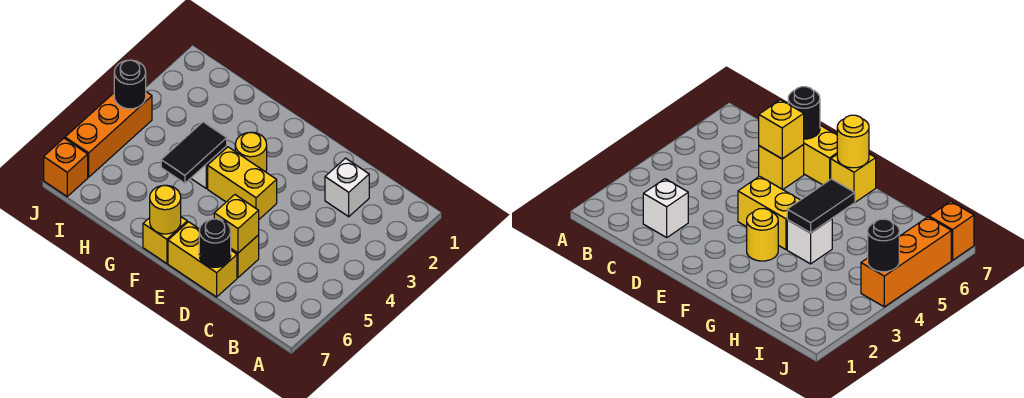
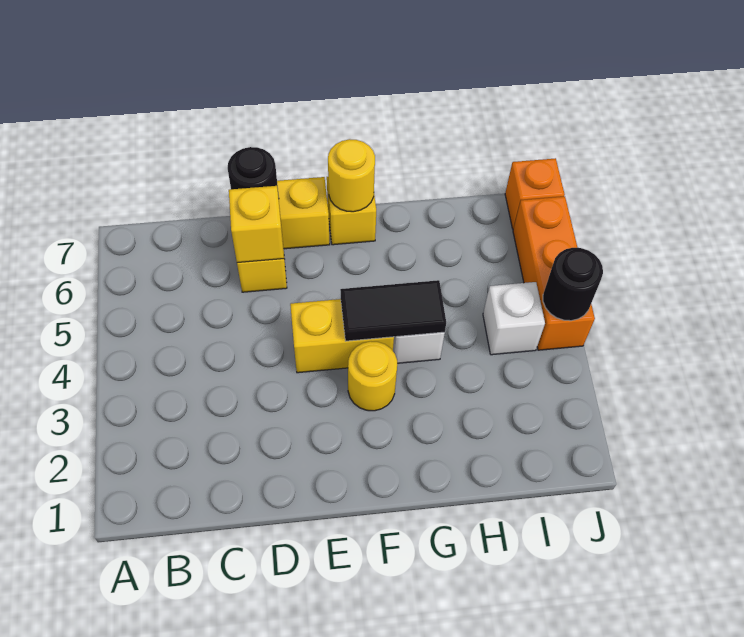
white 1x1 brick [325,158,369,217] -> white 1x1 brick moved to [483,282,545,355]
black 1x2 tile [161,122,227,183] -> black 1x2 tile turned to [340,280,446,341]

